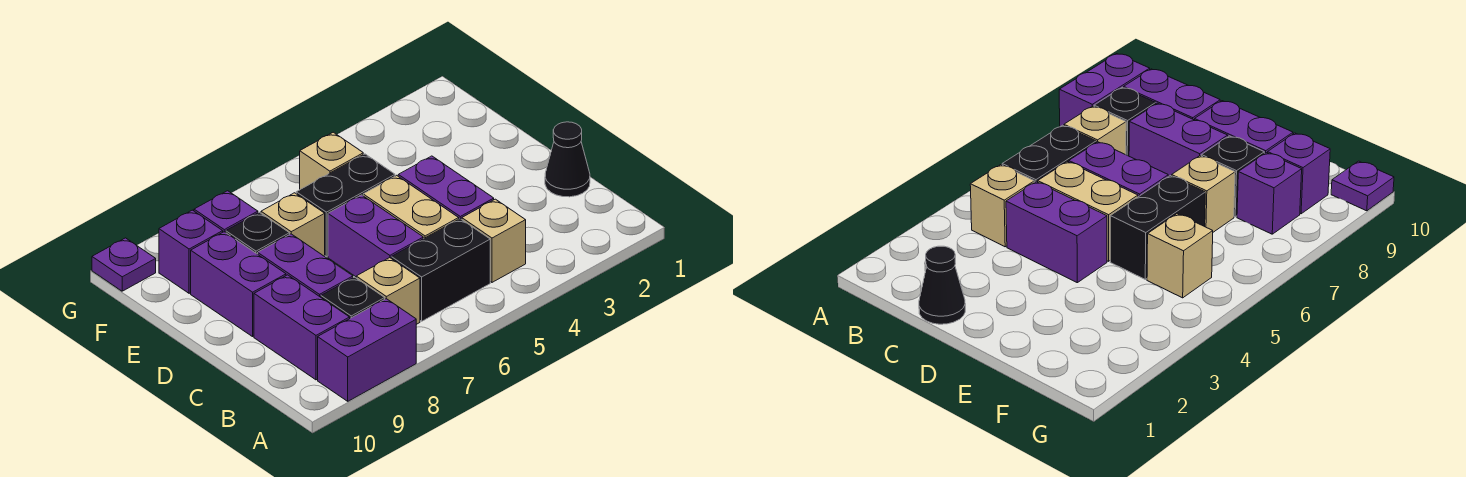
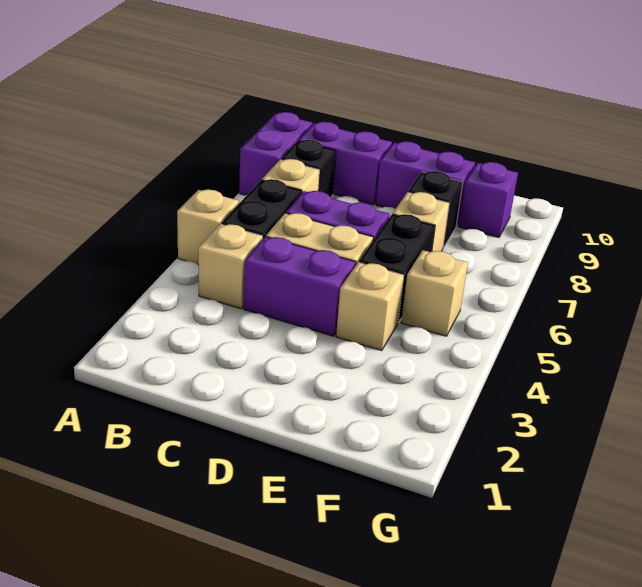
none -> tan 1x1 brick [177,189,239,265]
black 1x1 cone [545,122,590,197] -> none
purple 1x2 brick [258,234,353,297] -> none
none -> tan 1x1 brick [336,262,404,351]
purple 1x1 brick [194,191,258,233] -> none
purple 1x1 plate [92,238,156,291] -> none

